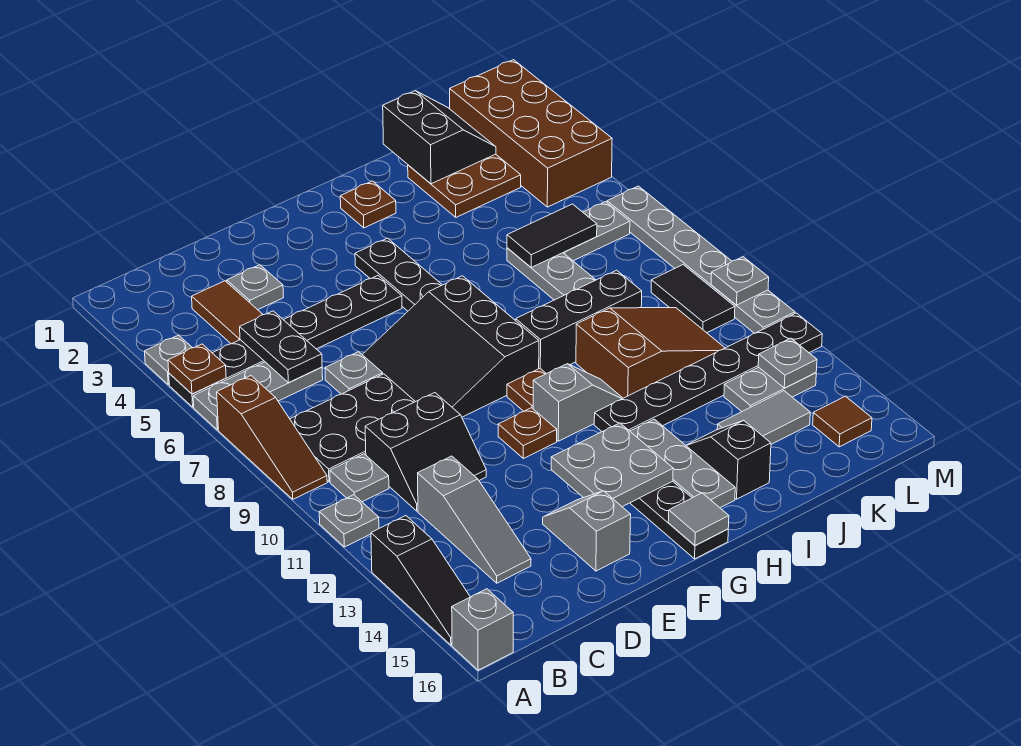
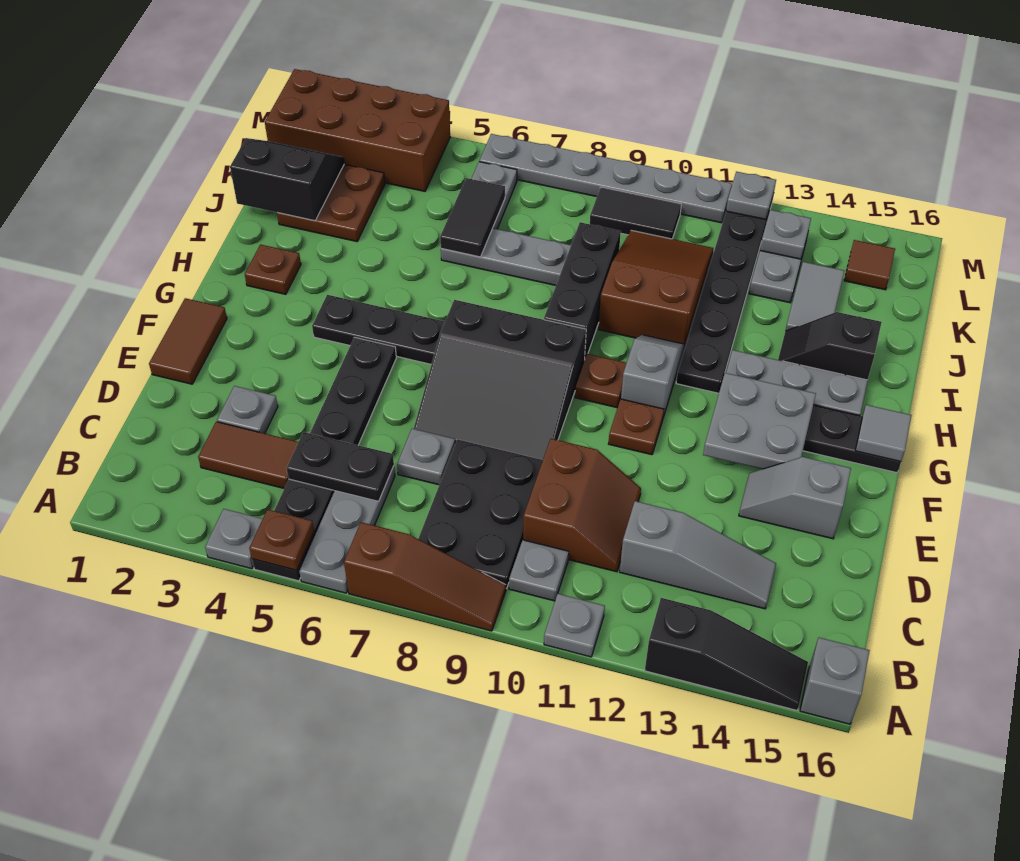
black 2x2 slope [365,393,486,511] -> brown 2x2 slope [523,439,641,572]
none -> brown 1x2 tile [149,298,227,384]
grey 1x1 plate [711,257,769,305] -> grey 1x1 plate moved to [726,172,776,220]

